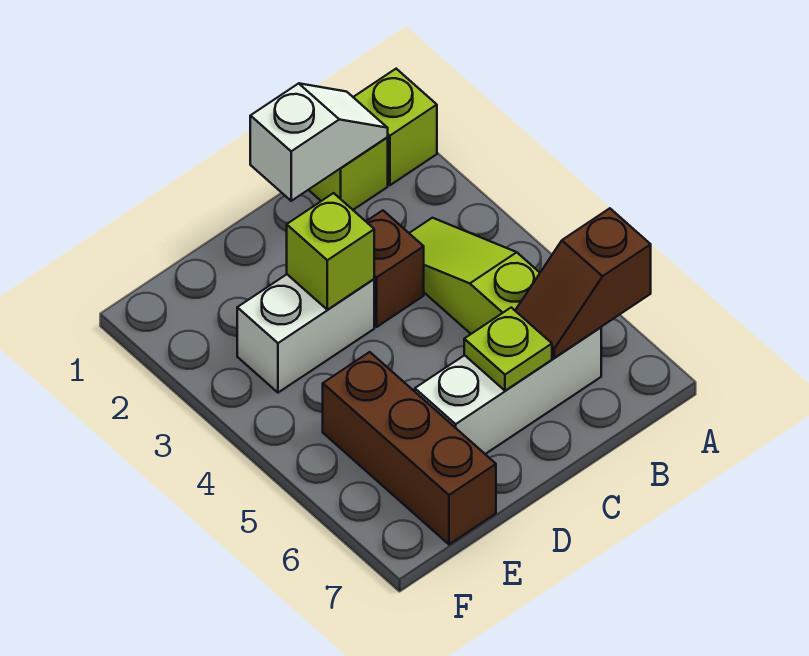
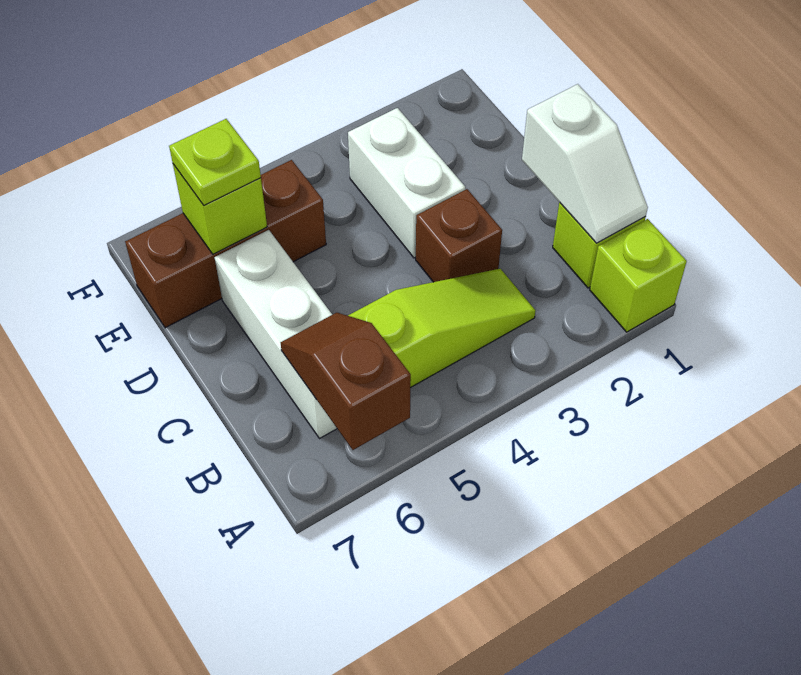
lime 1x1 plate [464,308,552,391] -> lime 1x1 plate moved to [169,119,261,205]
lime 1x1 brick [287,193,374,310] -> lime 1x1 brick moved to [173,164,267,254]

